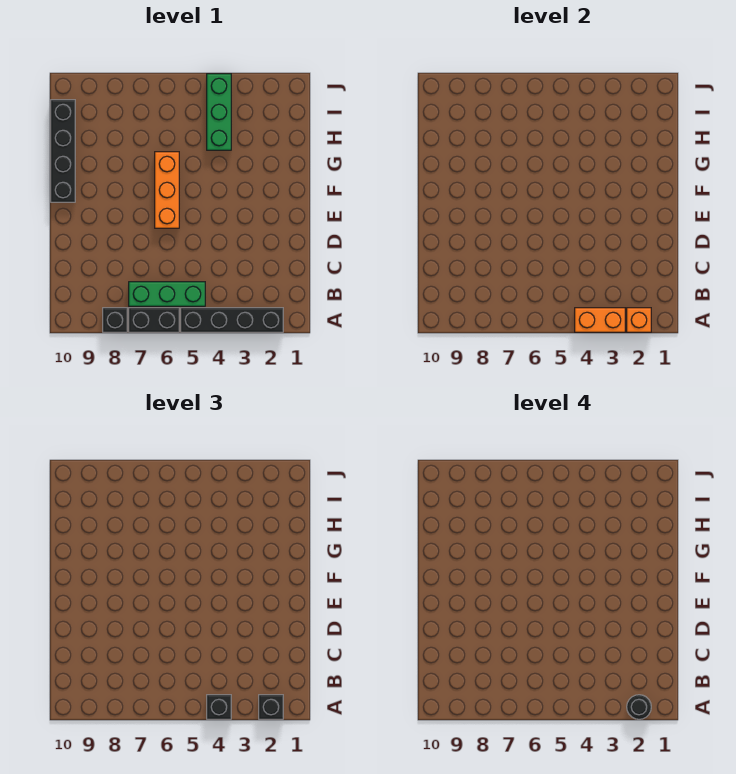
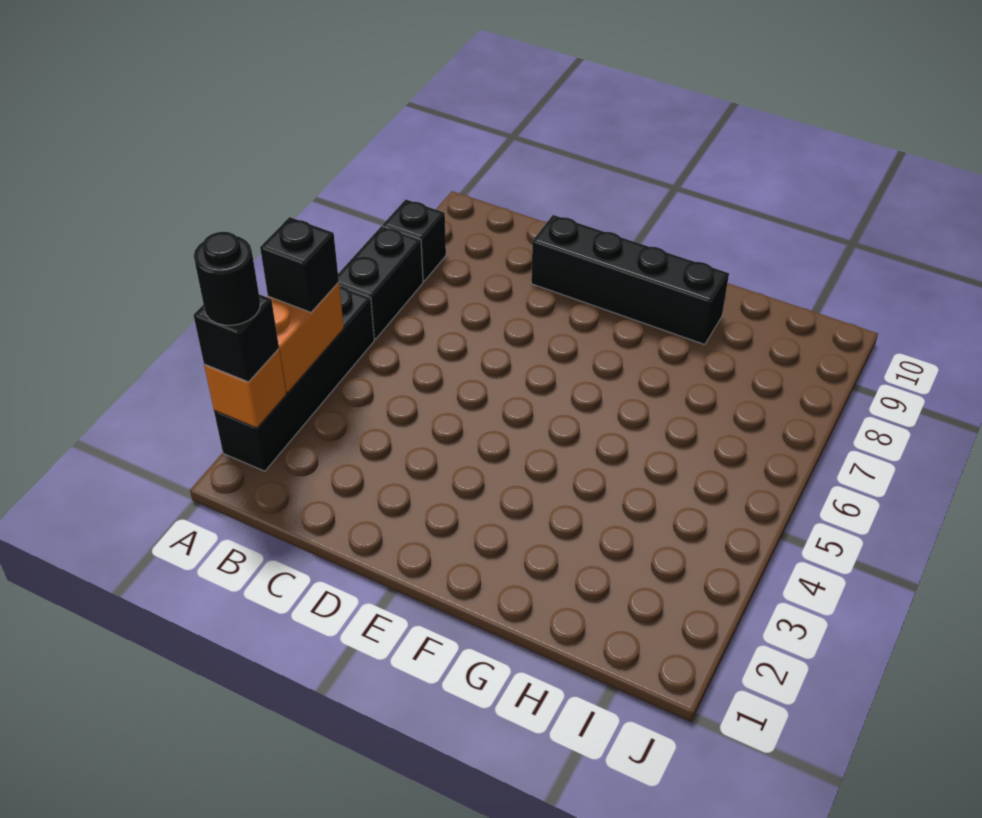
green 1x3 brick [129,282,205,306] -> none
orange 1x3 brick [155,152,179,228] -> none
black 1x4 brick [51,100,75,202] -> black 1x4 brick moved to [531,215,729,345]
green 1x3 brick [207,74,231,150] -> none

